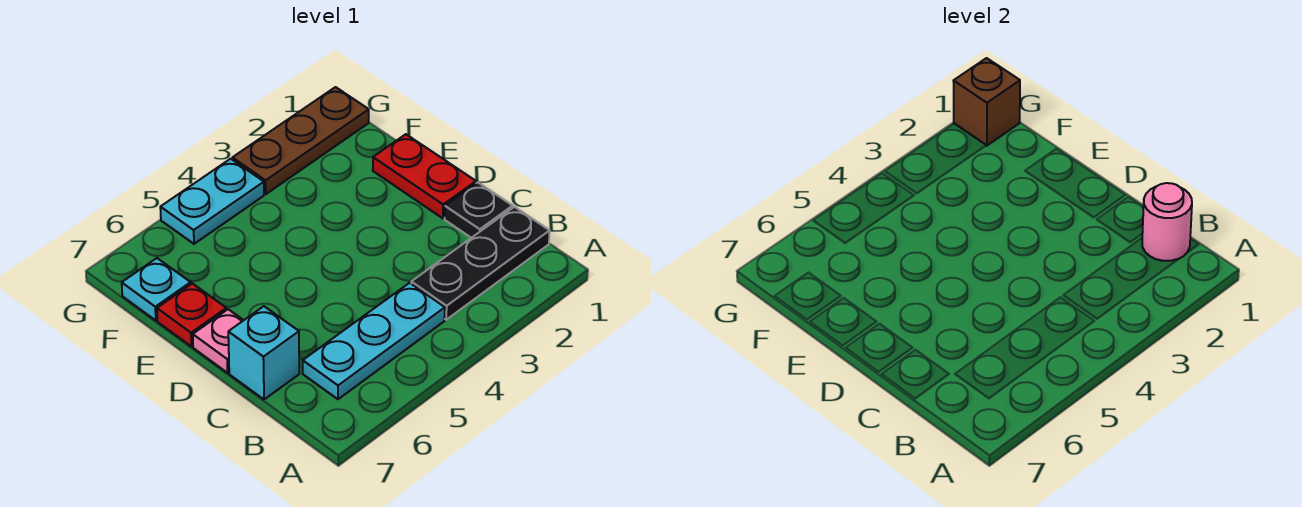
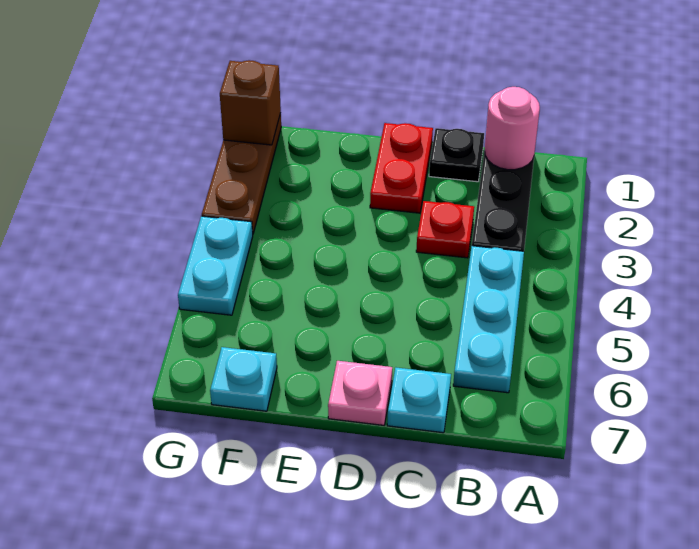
cyan 1x1 brick [228,306,299,399] -> cyan 1x1 plate [387,368,451,433]
red 1x2 plate [373,134,476,218] -> red 1x2 plate turned to [370,123,433,213]
red 1x1 plate [157,283,226,347] -> red 1x1 plate moved to [416,201,474,258]

